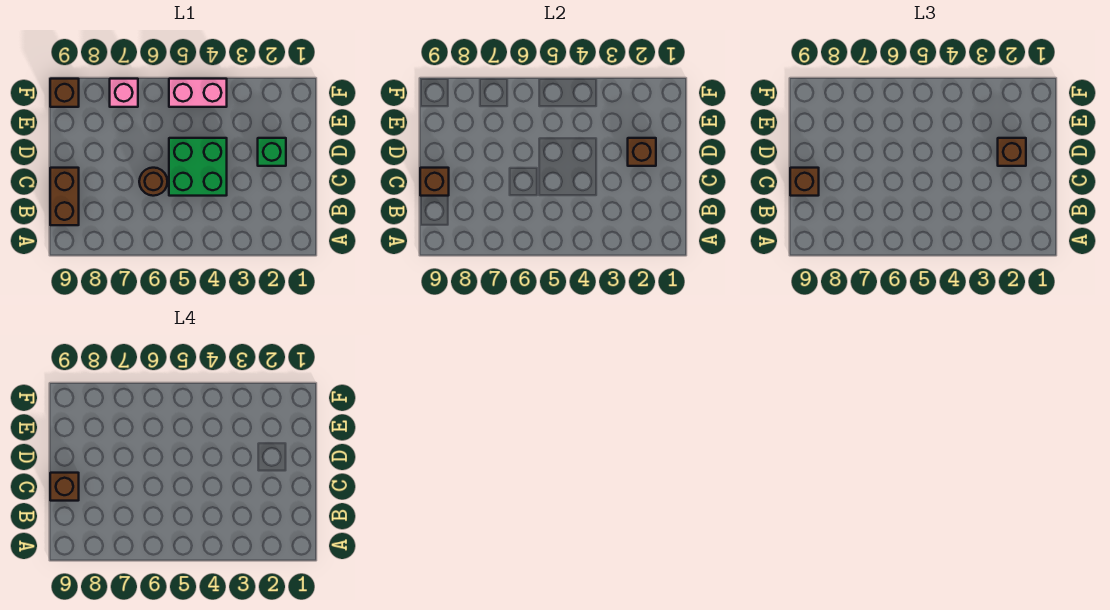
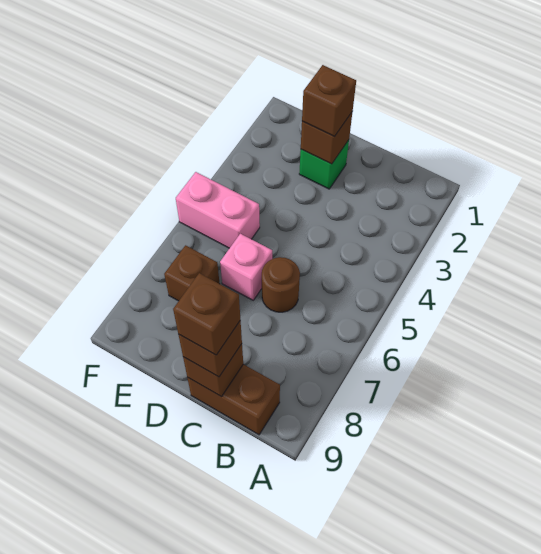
green 2x2 brick [169,138,227,196] -> none
pink 1x2 brick [169,79,227,107] -> pink 1x2 brick turned to [176,172,260,248]
pink 1x1 brick [110,79,138,107] -> pink 1x1 brick moved to [220,234,272,300]
brown 1x1 brick [50,79,79,107] -> brown 1x1 brick moved to [164,245,220,301]

